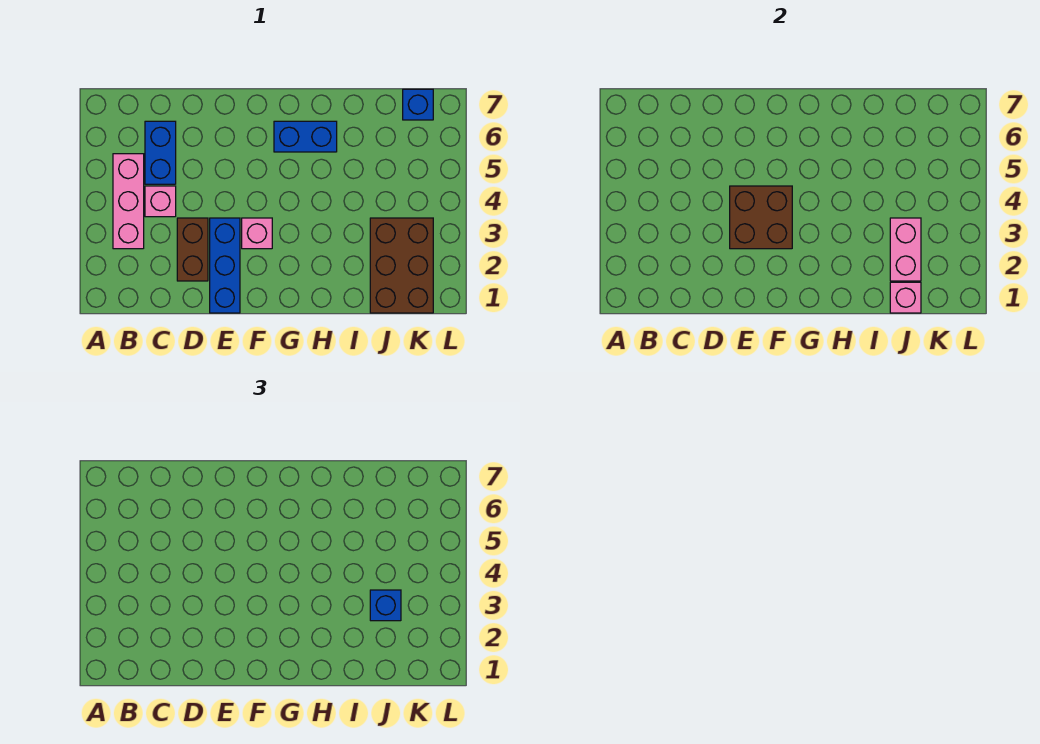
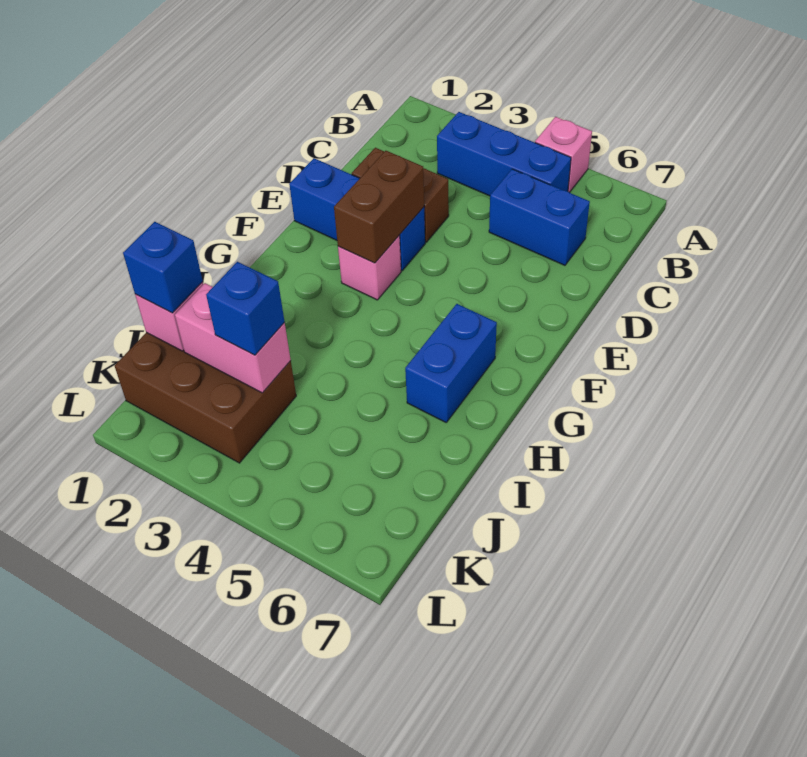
pink 1x3 brick [113,154,144,249] -> blue 1x3 brick [437,112,571,196]
pink 1x1 brick [145,186,176,217] -> pink 1x1 brick moved to [535,117,592,193]
brown 2x2 brick [730,186,792,249] -> brown 1x2 brick [334,151,424,263]
blue 1x1 brick [403,89,433,120] -> blue 1x1 brick moved to [123,222,203,313]

